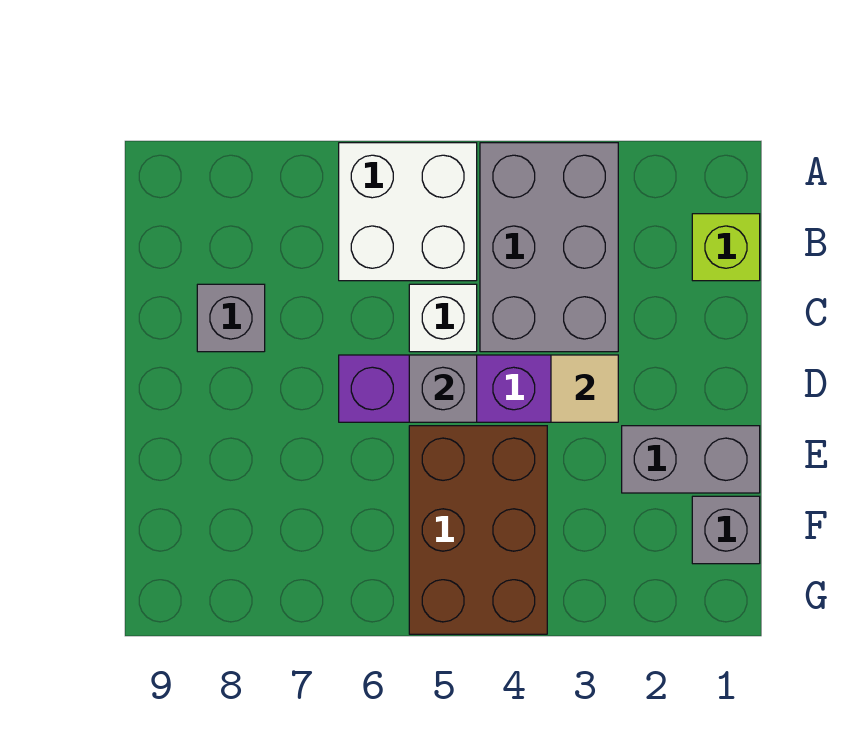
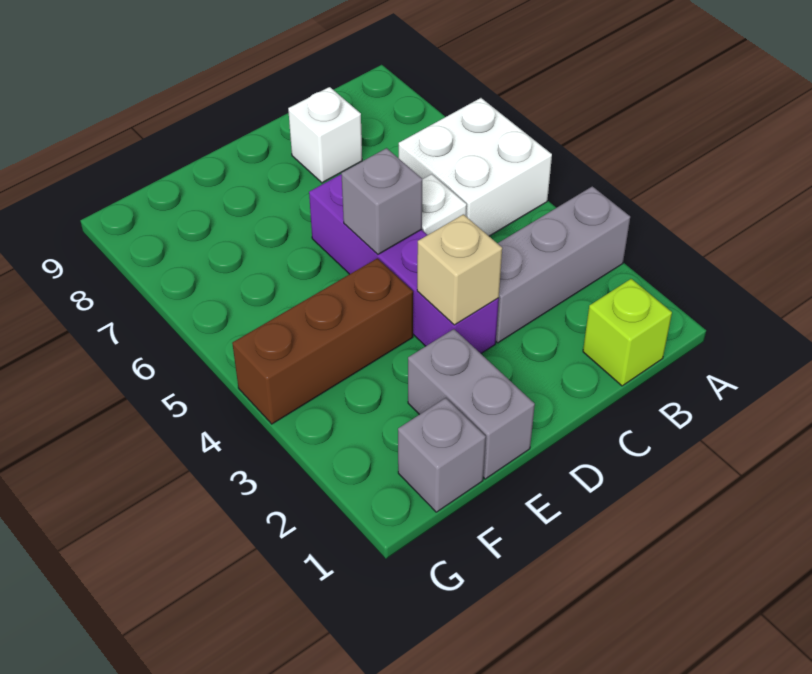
grey 2x3 brick [480,143,618,352] -> grey 1x3 brick [496,186,630,343]
grey 1x1 brick [197,284,265,352] -> white 1x1 brick [288,87,362,183]
tan 1x1 tile [551,355,618,422] -> tan 1x1 brick [417,214,502,325]
brown 2x3 brick [409,426,547,634] -> brown 1x3 brick [232,258,413,424]

